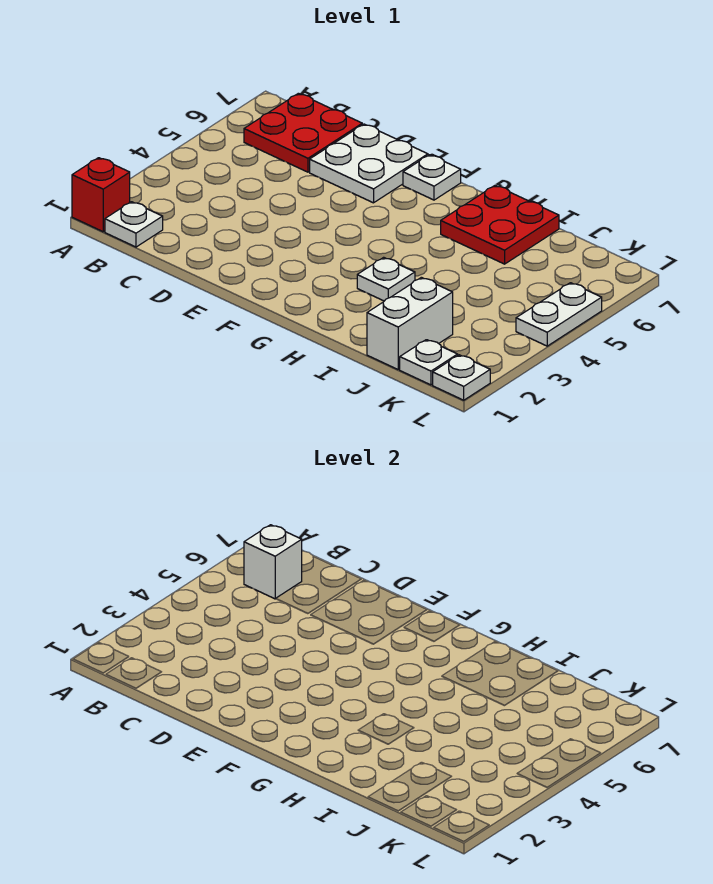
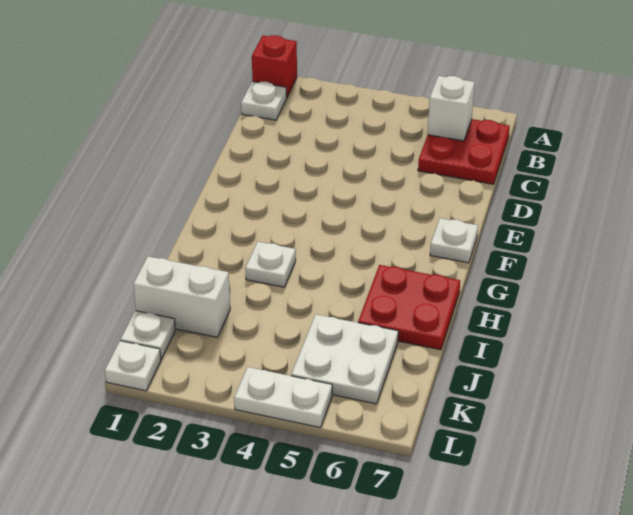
white 2x2 plate [310,124,428,203] -> white 2x2 plate moved to [291,314,398,404]

